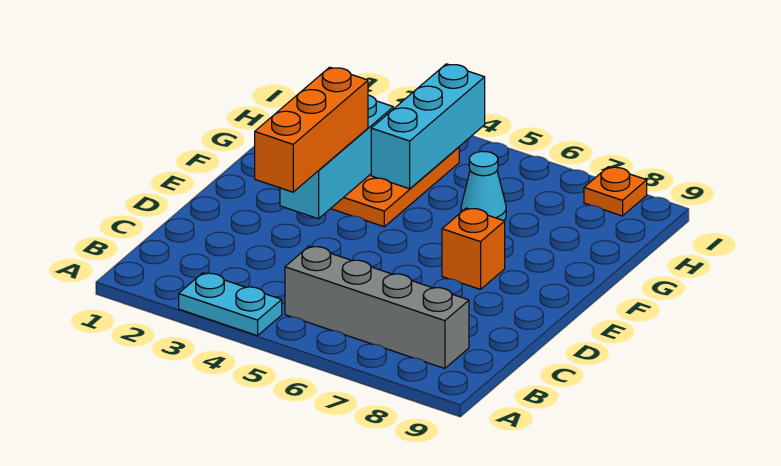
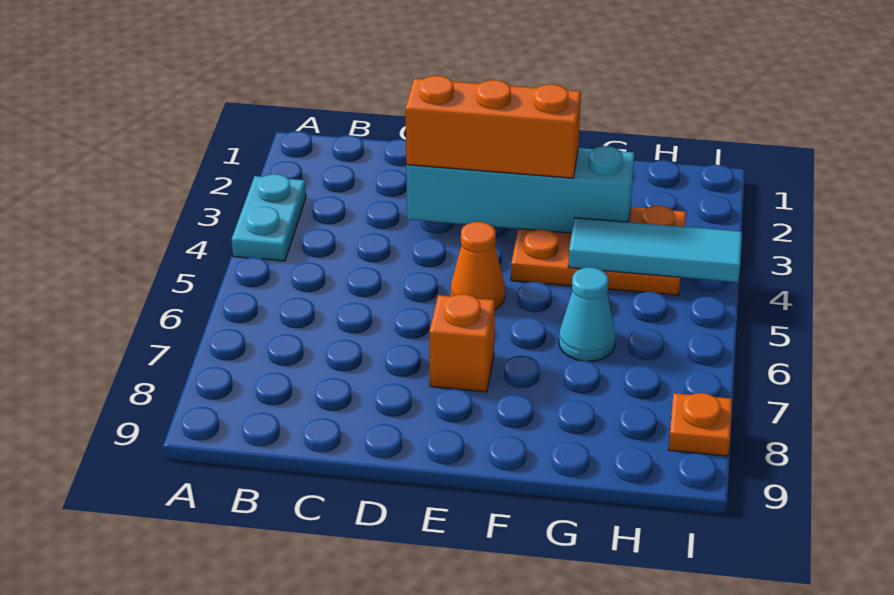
grey 1x4 brick [285,246,469,368] -> none
cyan 1x3 brick [280,95,393,219] -> cyan 1x4 brick [406,146,634,233]
none -> orange 1x1 cone [451,222,505,309]
cyan 1x3 brick [371,64,485,189] -> cyan 1x3 tile [568,218,742,282]

